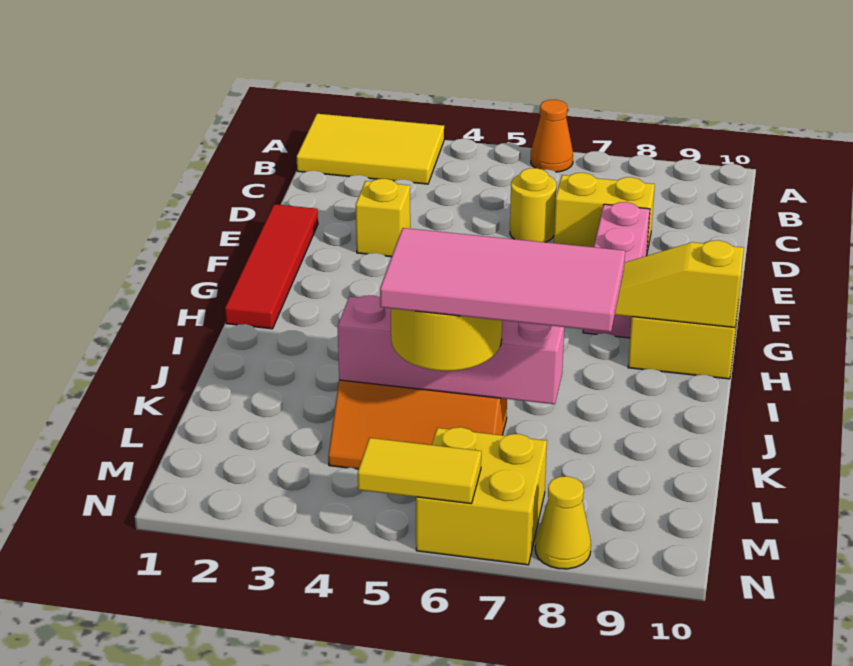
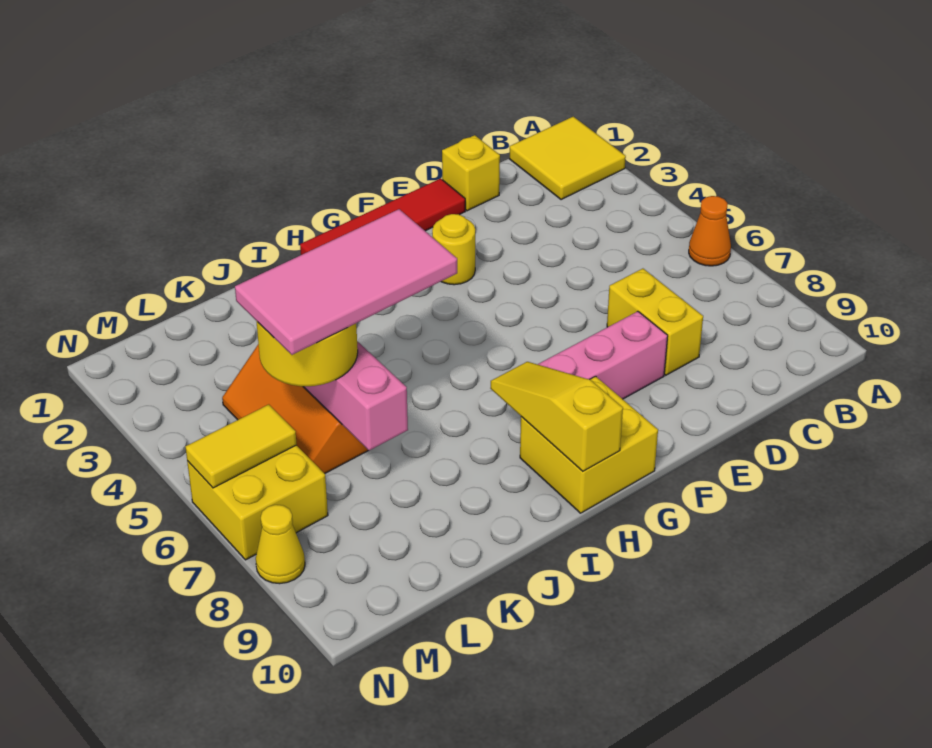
yellow 2x3 tile [297,114,444,184] -> yellow 2x2 tile [509,117,626,200]
yellow 1x1 round brick [510,168,556,242] -> yellow 1x1 round brick moved to [432,214,475,285]
yellow 1x1 brick [356,179,410,257] -> yellow 1x1 brick moved to [442,135,500,211]
pink 2x4 tile [380,228,625,332] -> pink 2x4 tile turned to [235,209,457,355]
yellow 1x2 tile [358,438,481,504] -> yellow 1x2 tile turned to [185,404,297,488]

